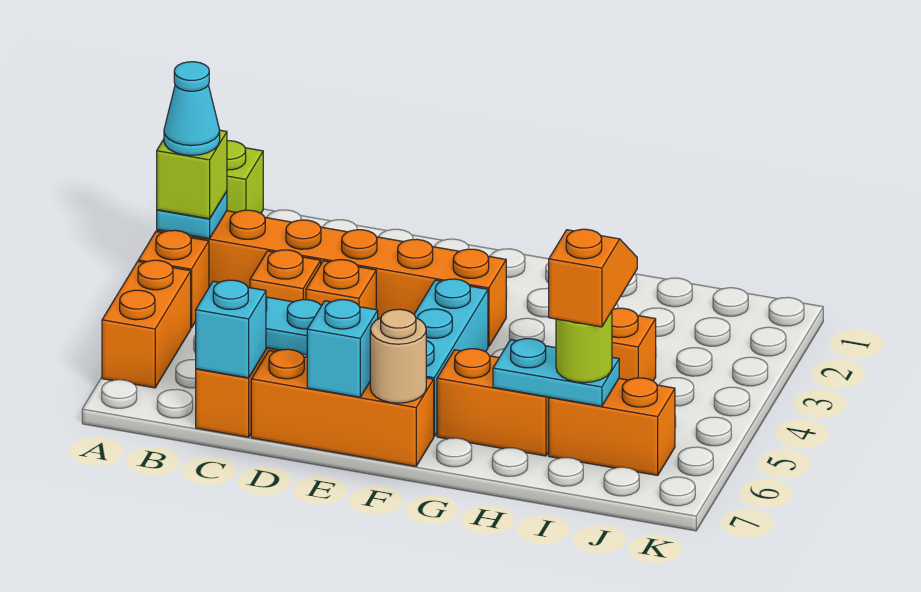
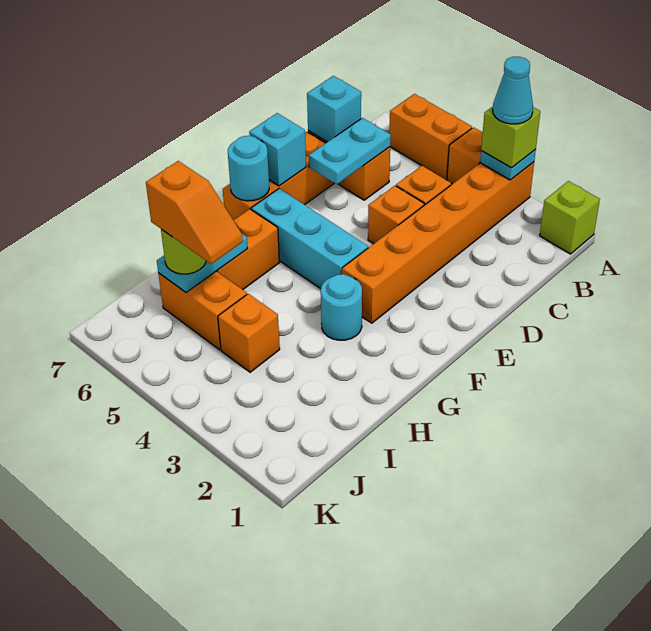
tan 1x1 round brick [370,309,426,403] -> cyan 1x1 round brick [228,136,269,201]
none -> cyan 1x1 round brick [321,274,362,340]
orange 1x2 brick [549,378,675,475] -> orange 1x2 brick turned to [158,271,247,350]

